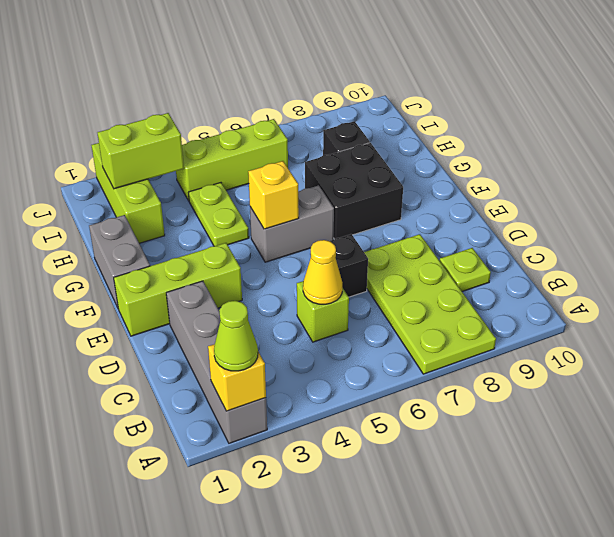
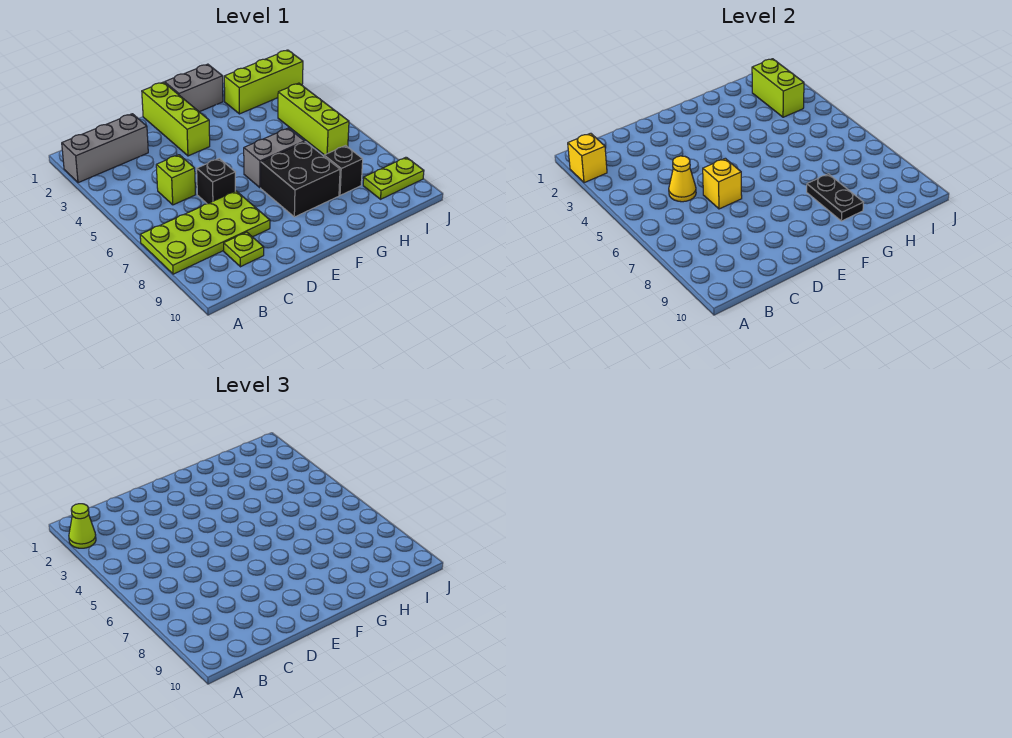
grey 1x4 brick [166,281,267,443] -> grey 1x3 brick [62,114,148,183]
grey 1x2 brick [250,185,334,262] -> grey 1x2 brick turned to [244,128,305,188]
yellow 1x1 brick [248,161,299,229] -> yellow 1x1 brick moved to [703,158,742,209]
lime 1x2 plate [188,183,249,246] -> lime 1x2 plate moved to [363,157,424,199]
none -> black 1x2 plate [807,174,864,221]

